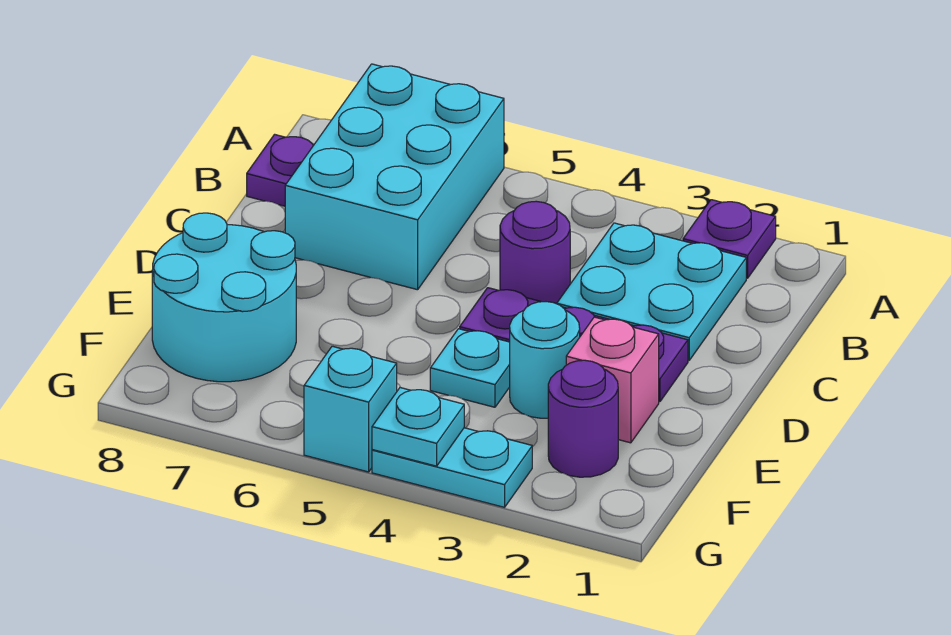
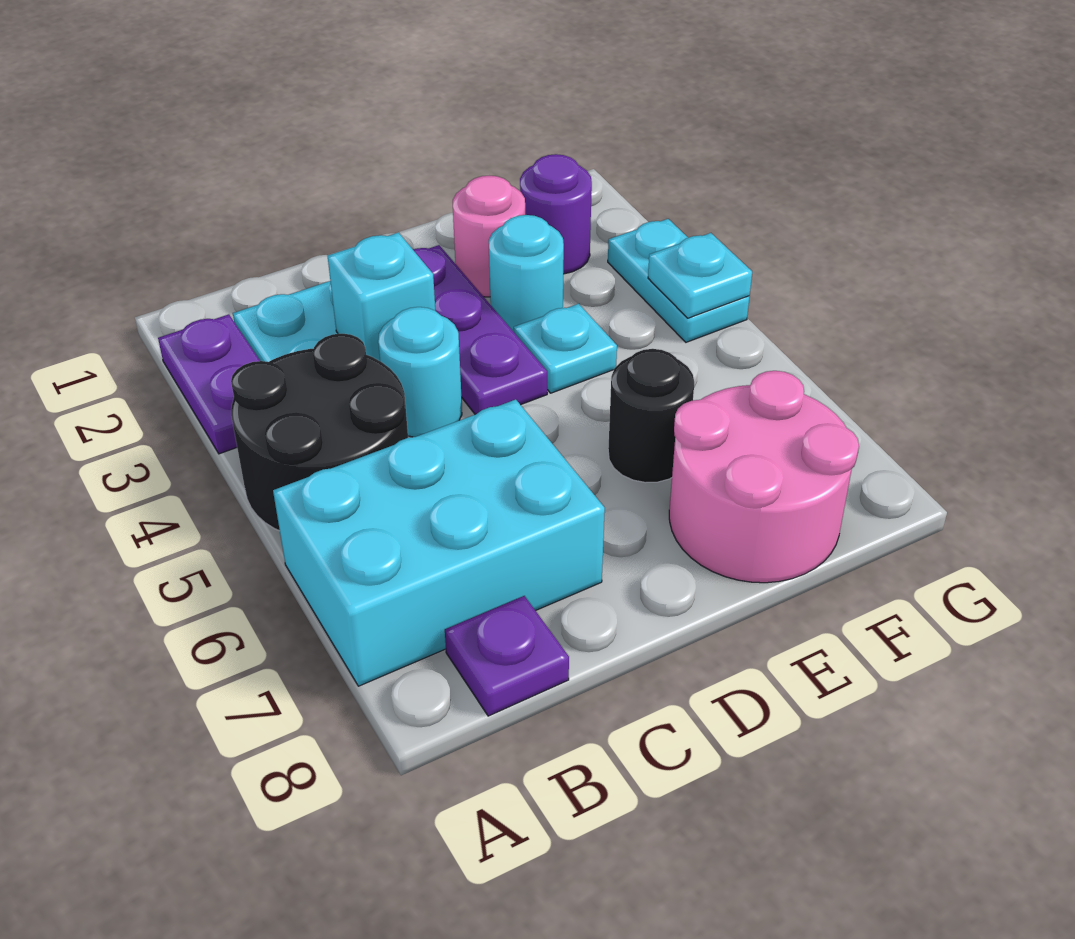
purple 1x1 plate [683,200,776,278] -> purple 1x2 plate [158,314,260,454]
none -> black 2x2 round brick [231,334,408,531]
purple 1x1 round brick [500,201,570,304] -> cyan 1x1 round brick [378,307,462,437]
pink 1x1 brick [566,317,659,443] -> pink 1x1 round brick [453,176,525,297]
none -> black 1x1 round brick [608,349,694,483]
cyan 2x2 round brick [152,213,296,382] -> pink 2x2 round brick [669,371,859,583]
cyan 1x1 brick [304,346,397,472] -> cyan 1x1 brick moved to [328,233,435,361]

